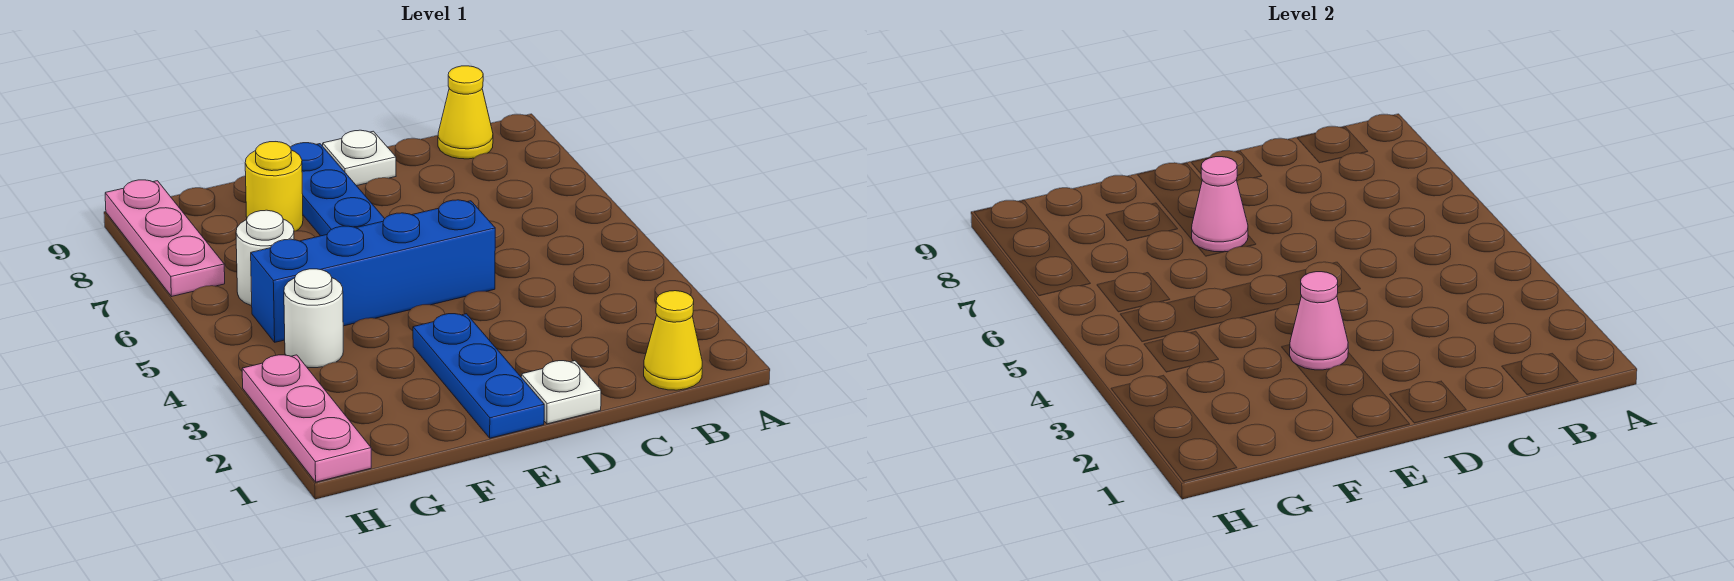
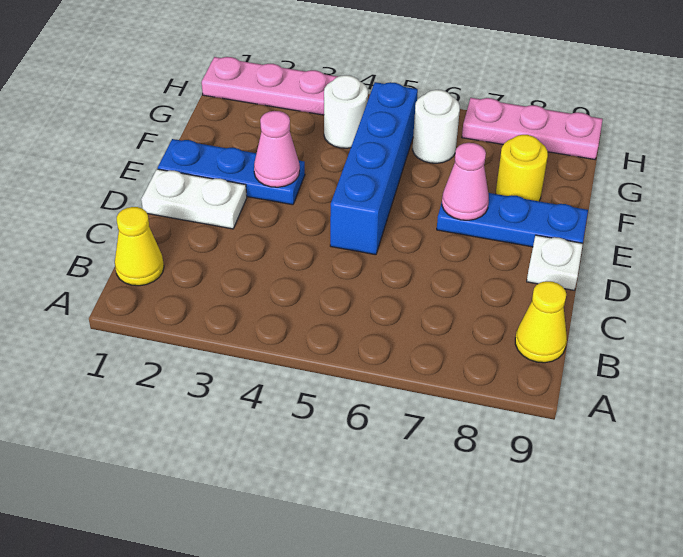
white 1x1 plate [521,361,601,424] -> white 1x2 plate [141,169,247,229]

